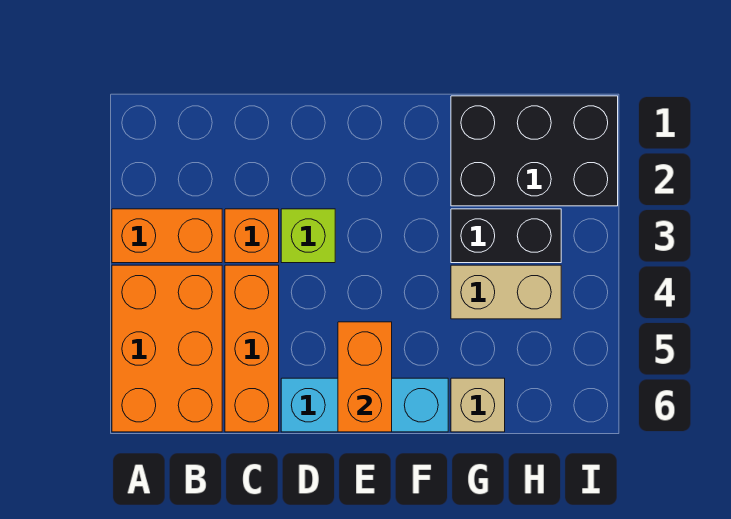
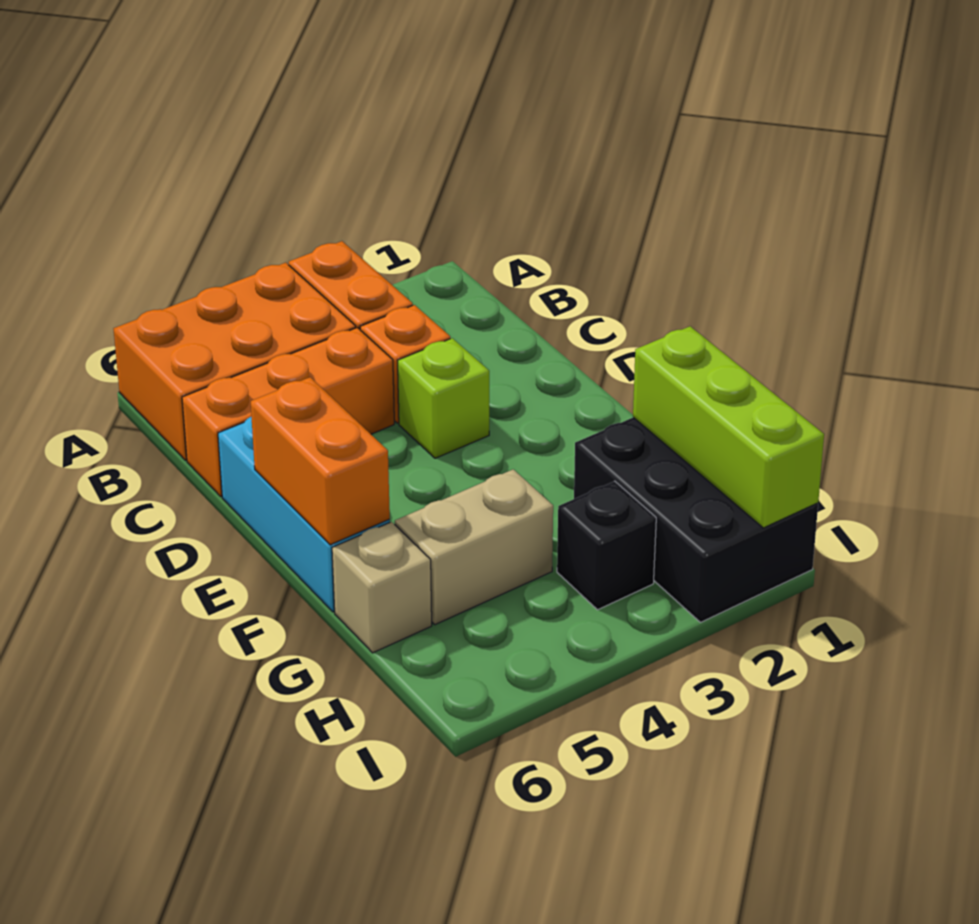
orange 1x2 brick [338,322,392,432] -> orange 1x2 brick turned to [251,377,390,545]
none -> lime 1x3 brick [633,326,824,528]
black 1x2 brick [451,209,561,263] -> black 1x1 brick [557,481,656,610]
tan 1x2 brick [451,265,561,319] -> tan 1x2 brick turned to [395,469,553,625]

